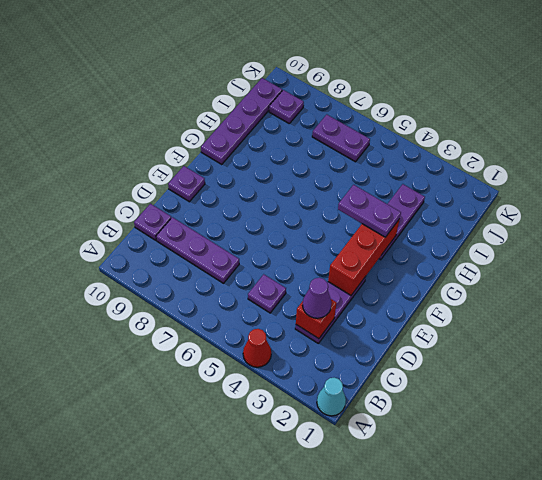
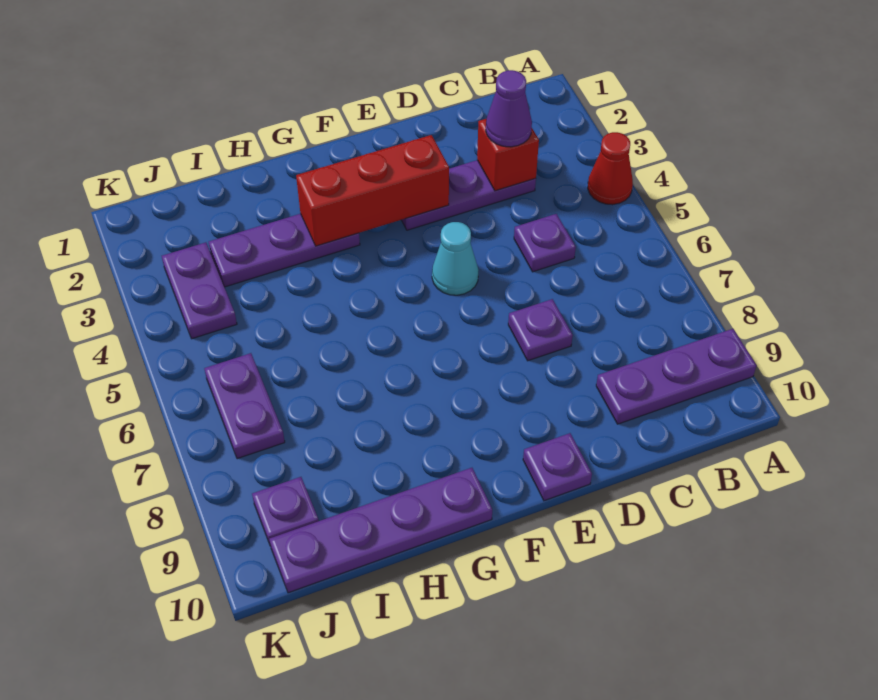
cyan 1x1 cone [317,378,346,416] -> cyan 1x1 cone moved to [432,222,478,295]
purple 1x3 plate [156,217,239,283] -> purple 1x3 plate turned to [596,329,757,424]
purple 1x1 plate [134,204,171,240] -> purple 1x1 plate moved to [508,299,573,361]
purple 1x2 plate [338,185,401,237] -> purple 1x2 plate moved to [162,242,237,339]

